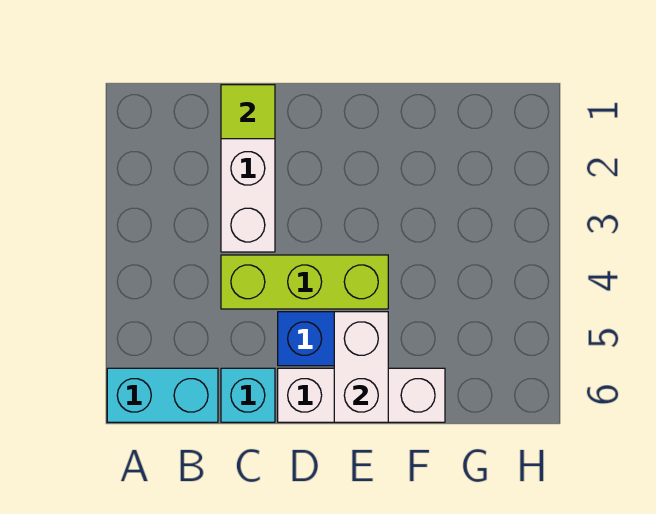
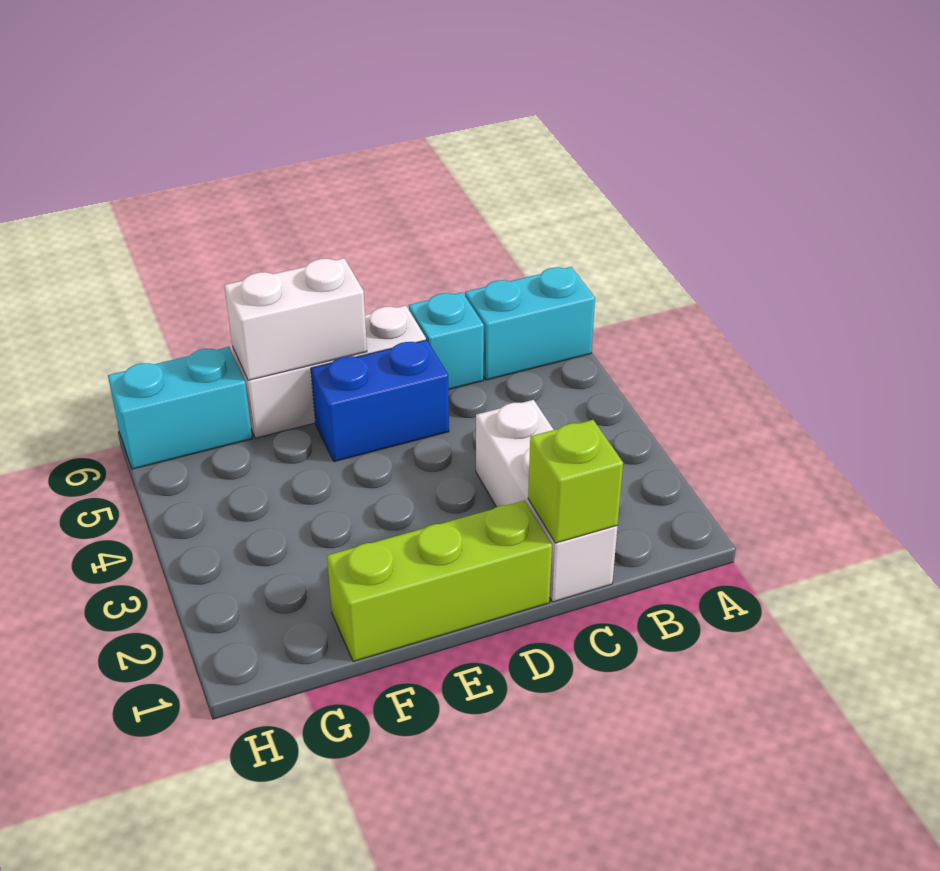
lime 1x1 tile [221,85,275,139] -> lime 1x1 brick [528,420,623,543]
lime 1x3 brick [221,255,388,309] -> lime 1x3 brick moved to [327,500,552,662]
white 1x2 brick [334,312,388,422] -> white 1x2 brick turned to [224,258,367,380]
none -> cyan 1x2 brick [108,347,252,469]

